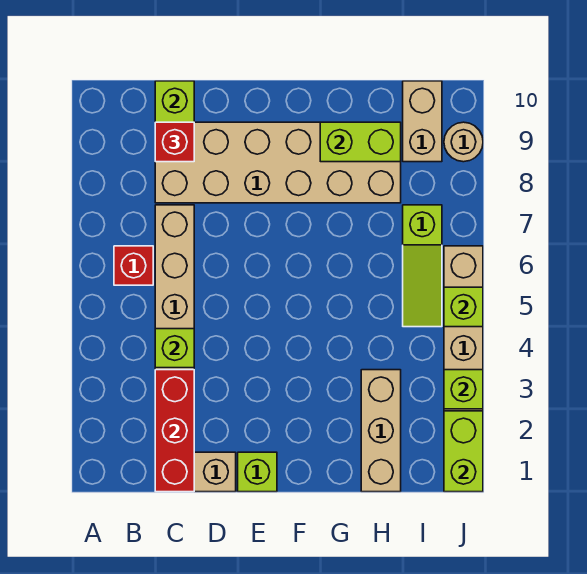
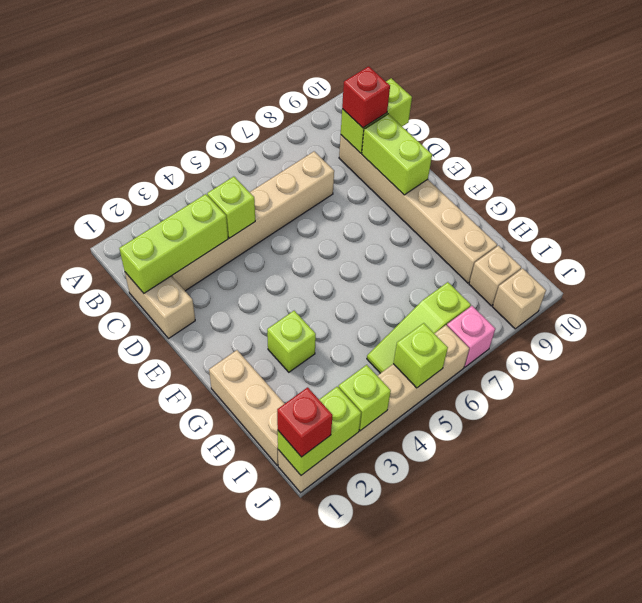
red 1x1 brick [114,246,153,285] -> red 1x1 brick moved to [277,387,333,457]
red 1x3 brick [155,370,194,492] -> lime 1x3 brick [119,194,228,293]
tan 2x6 brick [155,122,401,203] -> tan 1x6 brick [339,135,497,283]
lime 1x1 brick [238,452,277,492] -> lime 1x1 brick moved to [267,311,316,372]
lime 1x2 brick [320,122,401,162] -> lime 1x2 brick moved to [362,114,432,195]
tan 1x3 brick [361,370,401,492] -> tan 1x3 brick turned to [209,350,285,465]
tan 1x2 brick [403,81,442,162] -> tan 1x1 brick [469,246,521,306]
none -> pink 1x1 brick [447,306,495,367]
tan 1x1 round brick [444,122,483,162] -> tan 1x1 brick [493,268,546,329]

